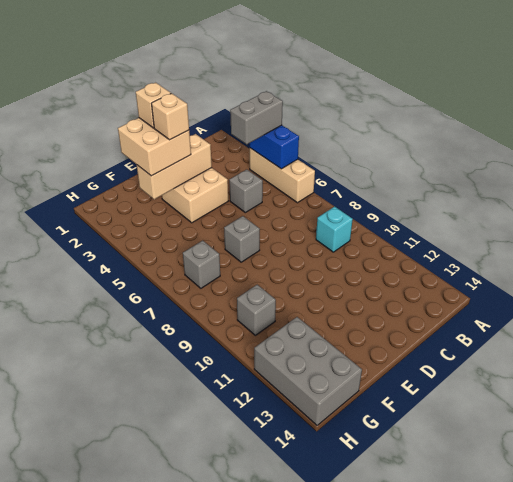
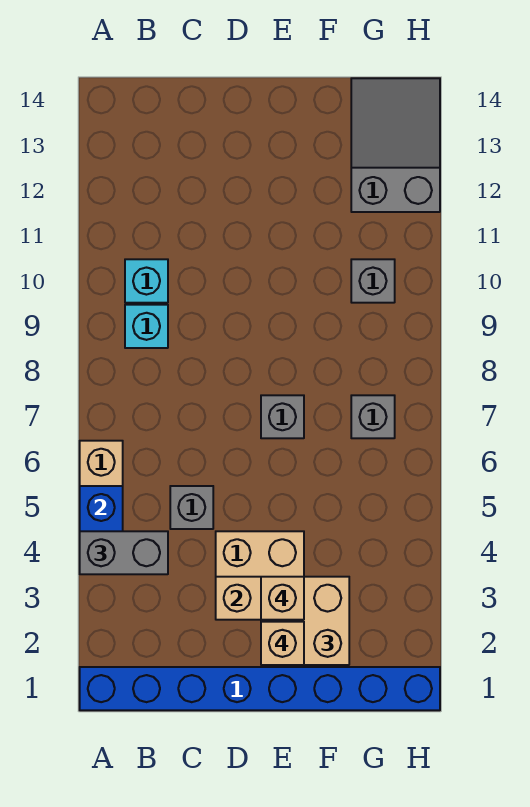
none -> blue 1x8 brick [80,667,440,710]
none -> cyan 1x1 brick [125,259,168,303]
grey 2x3 brick [254,317,362,425] -> grey 2x3 slope [351,78,440,212]

